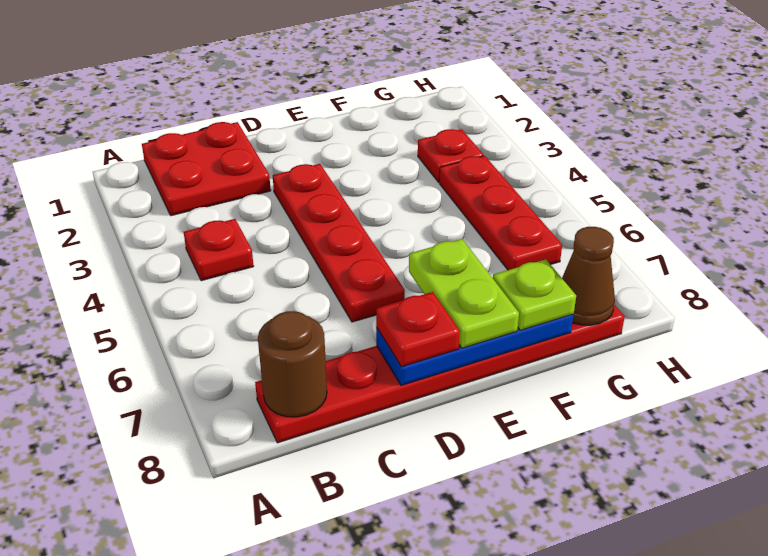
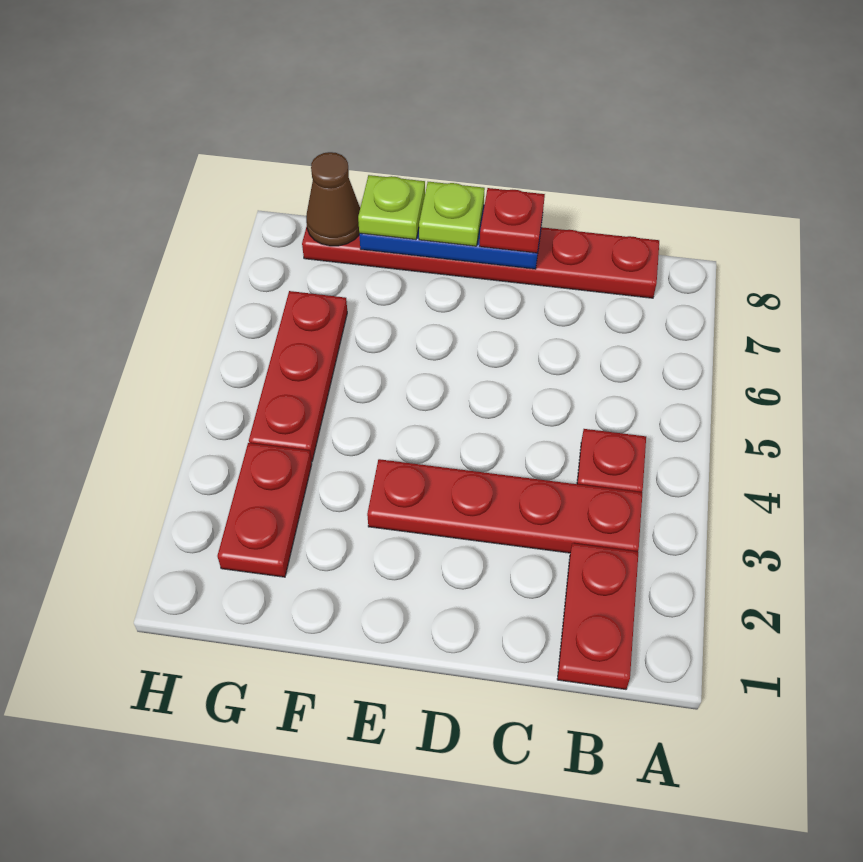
red 2x2 plate [142,122,271,216] -> red 1x2 plate [557,543,638,689]
brown 1x1 round brick [258,311,327,417] -> none
red 1x4 plate [273,164,405,322] -> red 1x4 plate turned to [367,459,642,553]
lime 1x2 plate [409,239,519,348] -> lime 1x1 plate [419,182,485,246]
red 1x1 plate [418,129,484,182] -> red 1x2 plate [217,443,312,577]

